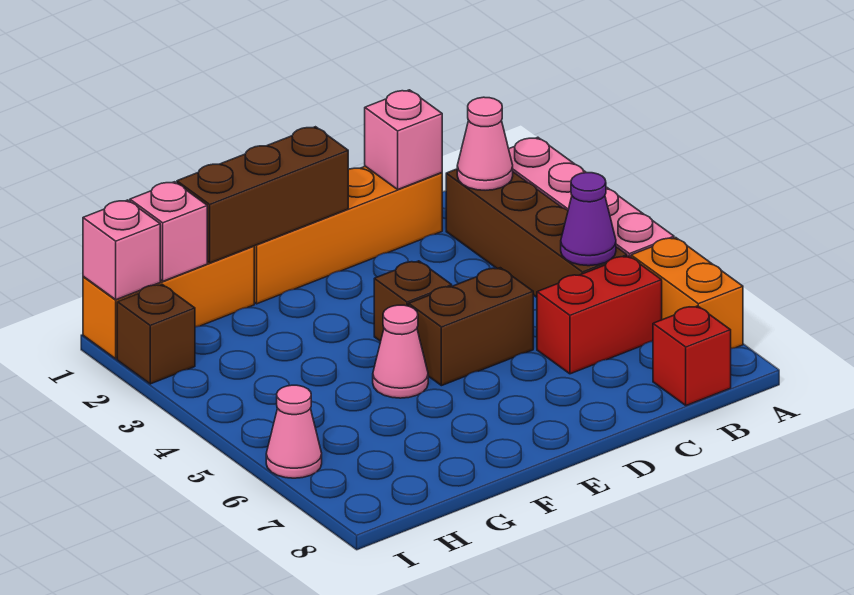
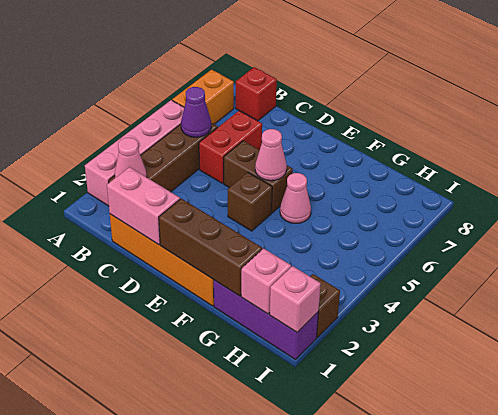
red 1x2 brick [537,256,662,374] -> red 1x2 brick turned to [199,111,262,183]
pink 1x1 brick [365,90,442,189] -> pink 1x2 brick [107,167,180,245]
orange 1x3 brick [83,246,254,359] -> purple 1x3 brick [214,280,318,360]
pink 1x1 cone [266,385,322,478] -> pink 1x1 cone moved to [255,129,287,181]

